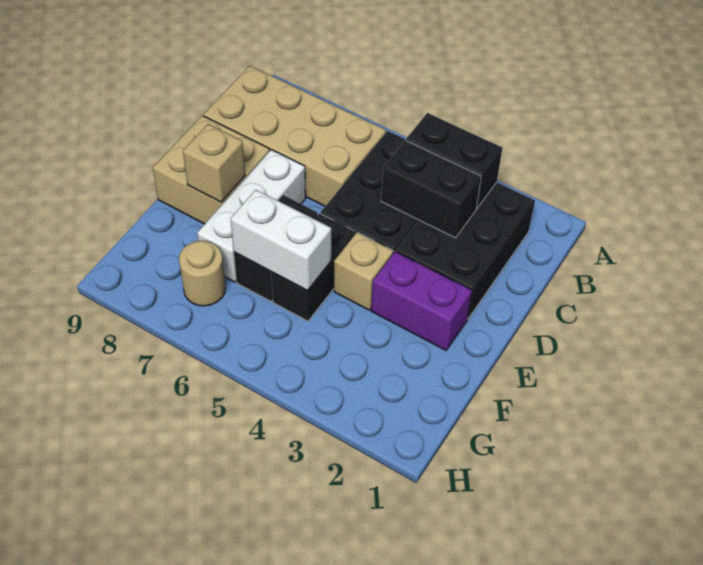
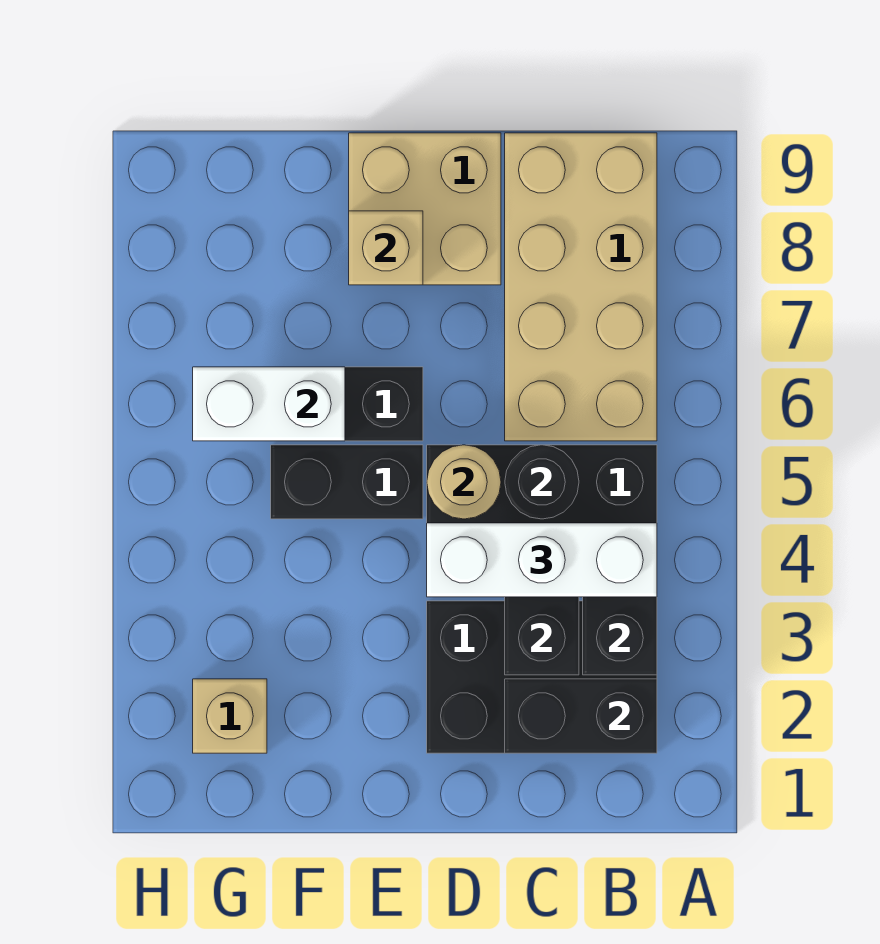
none -> black 1x2 brick [505,679,657,753]
none -> black 1x1 round brick [505,445,579,519]
white 1x3 brick [197,150,306,282] -> white 1x3 brick moved to [427,523,657,597]
purple 1x2 brick [371,252,472,350] -> none
tan 1x1 brick [334,232,393,310] -> tan 1x1 brick moved to [193,679,267,753]
white 1x2 brick [231,190,331,291] -> white 1x2 brick turned to [193,367,345,441]
tan 1x1 round brick [179,241,226,306] -> tan 1x1 round brick moved to [427,445,501,519]

